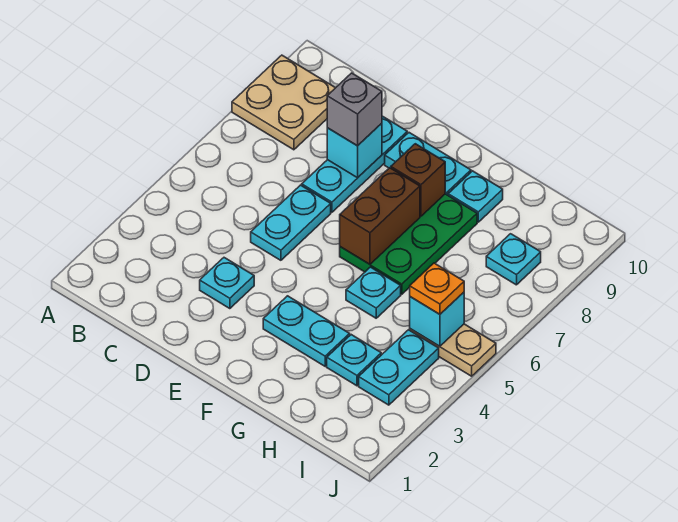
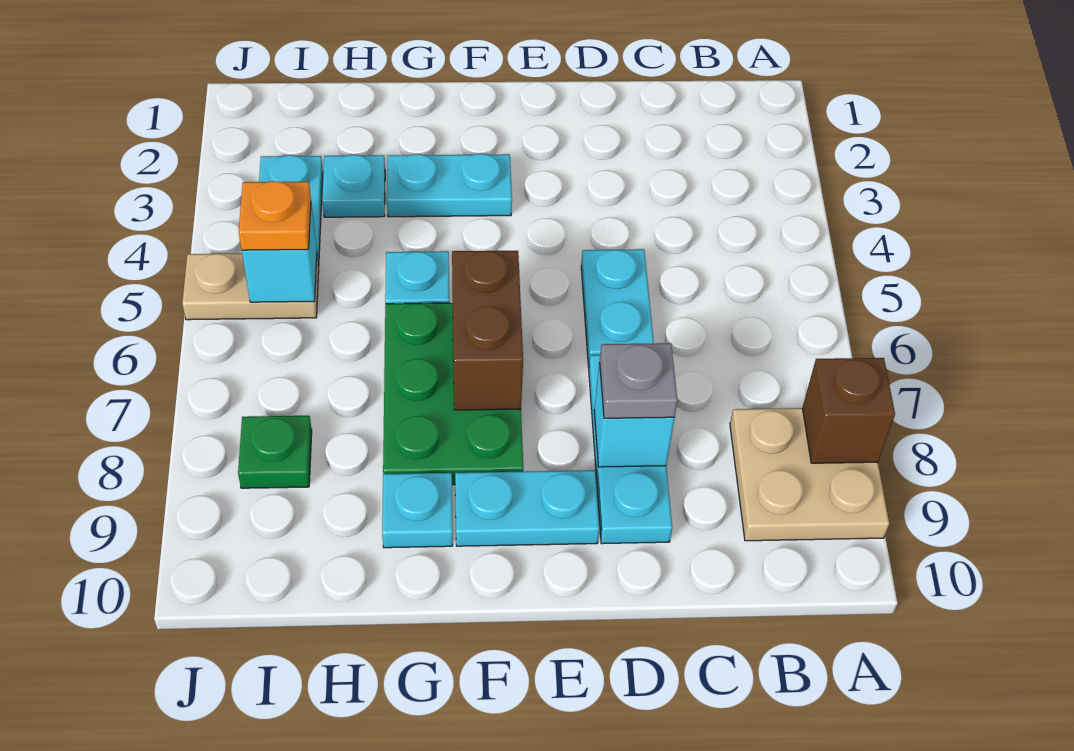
cyan 1x1 plate [200,258,254,309] -> none
grey 1x1 brick [327,73,382,146] -> grey 1x1 plate [600,343,677,418]
brown 1x1 brick [391,144,445,216] -> brown 1x1 brick moved to [802,358,895,463]
cyan 1x1 plate [486,234,541,285] -> green 1x1 plate [238,416,312,488]

